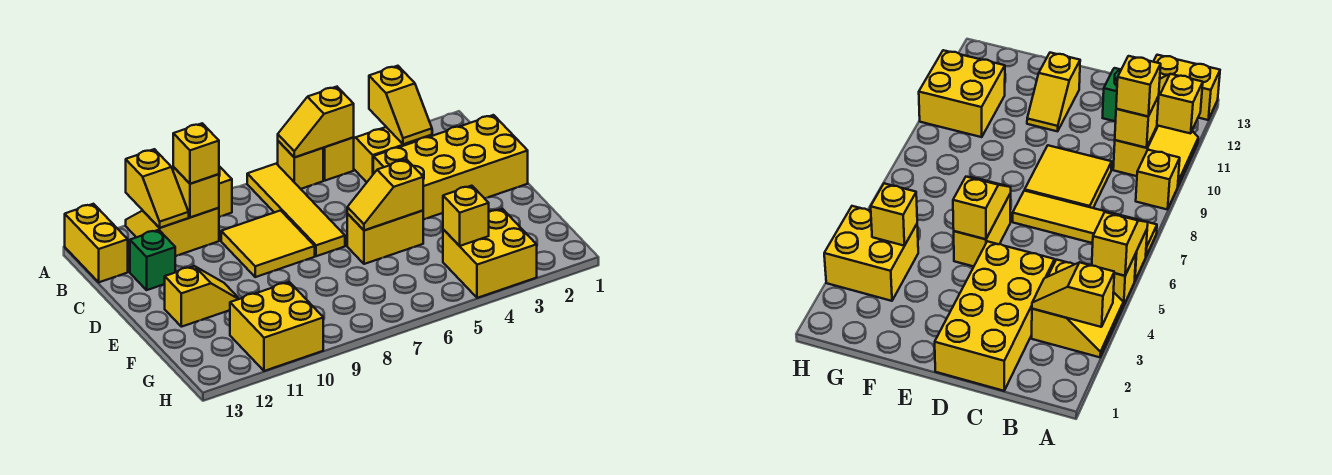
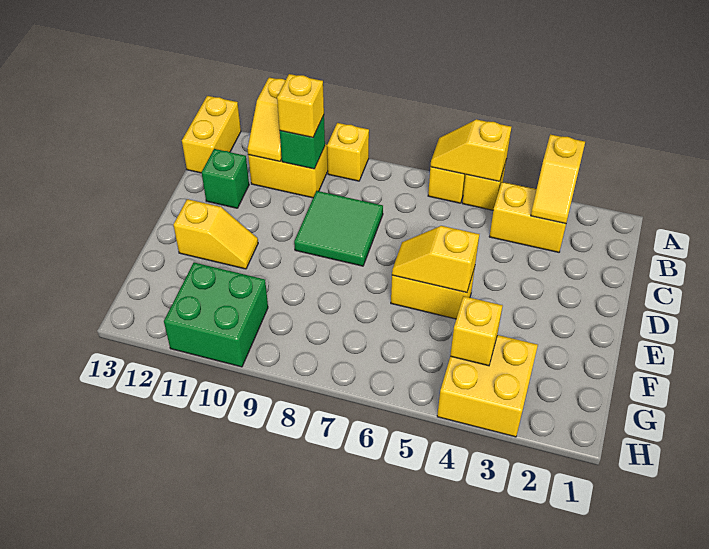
yellow 1x4 tile [247,164,345,256] -> none
yellow 1x1 brick [173,167,219,217] -> green 1x1 brick [280,115,325,169]
yellow 2x4 brick [373,115,528,220] -> none
yellow 2x2 tile [221,211,315,277] -> green 2x2 tile [294,191,383,266]
yellow 2x2 brick [230,282,323,371] -> green 2x2 brick [164,263,268,367]

